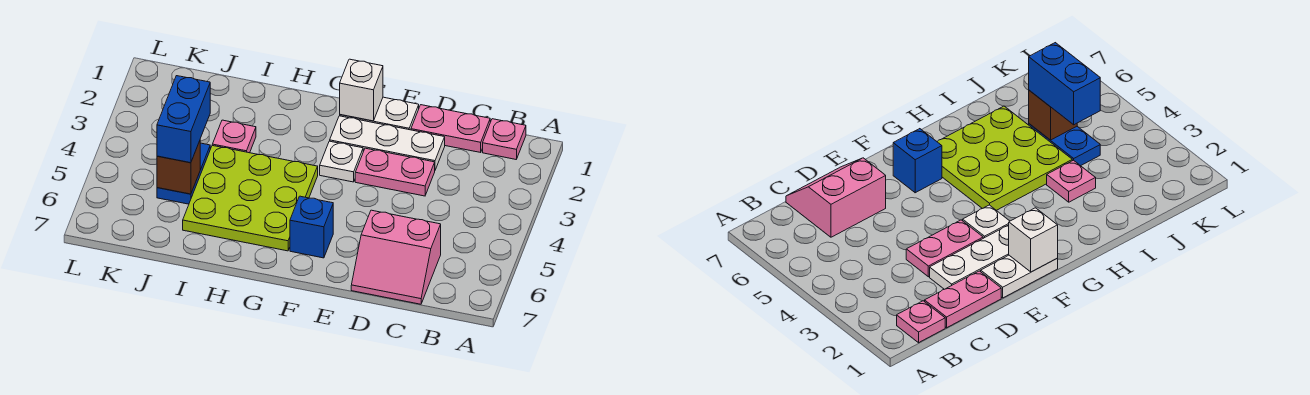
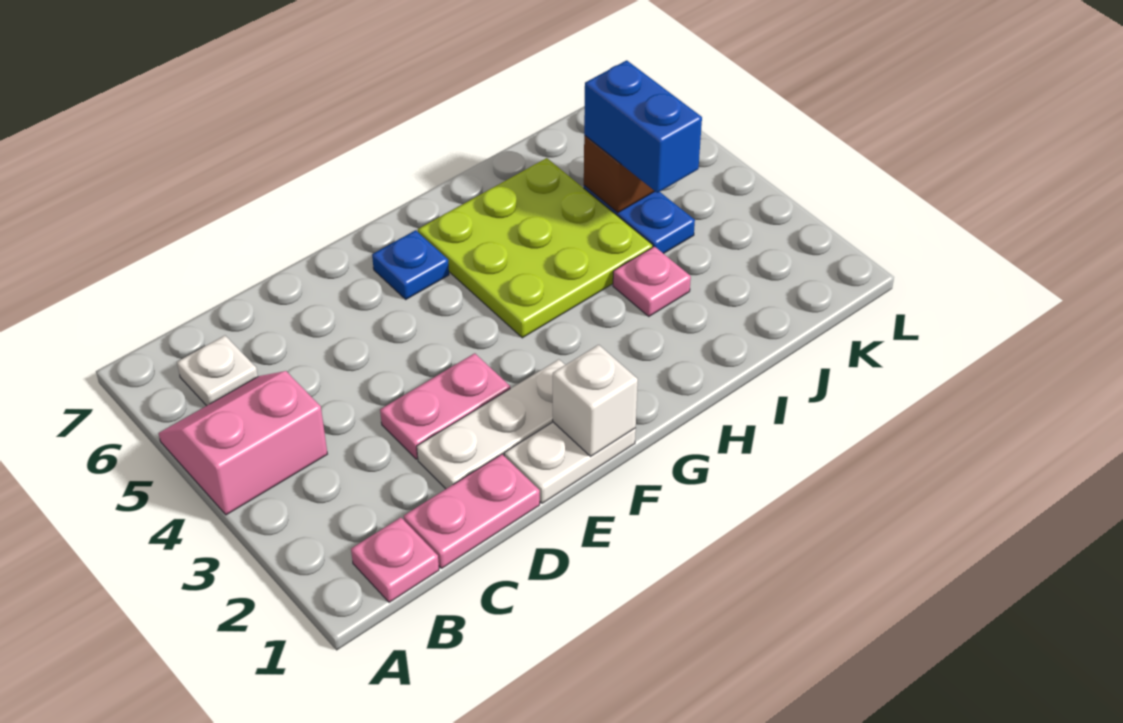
pink 2x2 slope [351,210,441,304] -> pink 2x2 slope moved to [159,371,327,515]
white 1x1 plate [320,141,363,182] -> white 1x1 plate moved to [177,336,258,406]
blue 1x1 brick [290,196,333,258] -> blue 1x1 plate [372,230,449,299]

